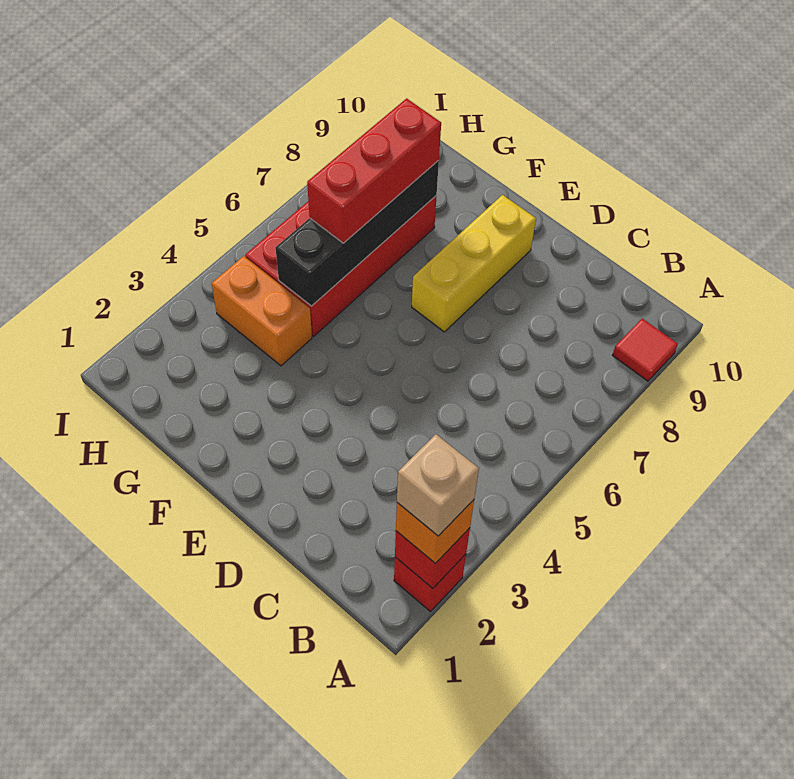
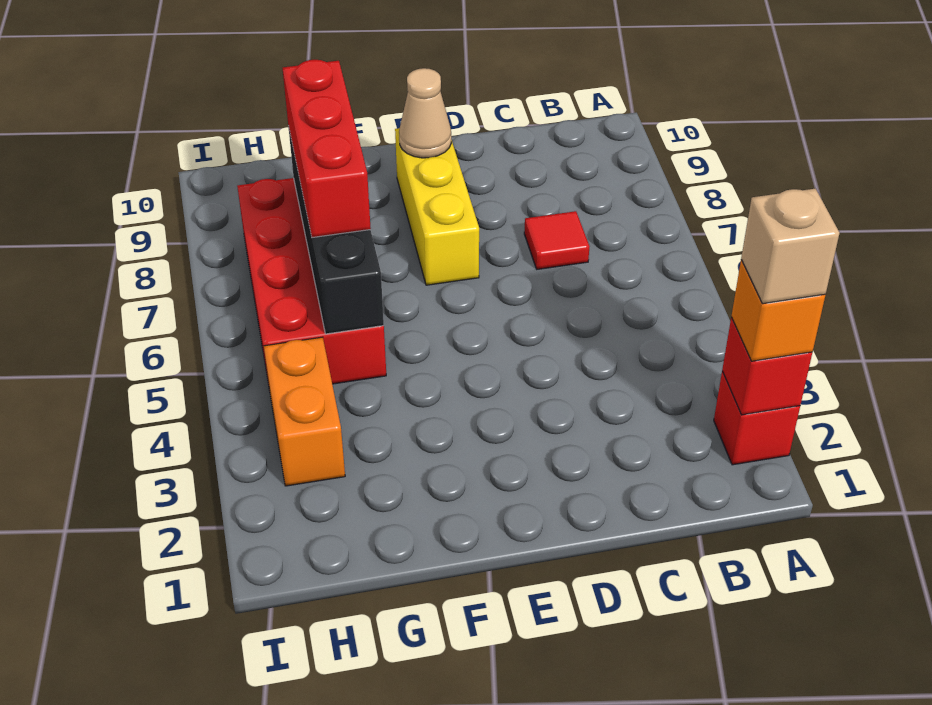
red 1x1 tile [613,319,678,381] -> red 1x1 tile moved to [524,211,589,269]
none -> tan 1x1 cone [399,68,451,158]
orange 1x2 brick [212,256,312,366] -> orange 1x2 brick turned to [264,337,345,486]

